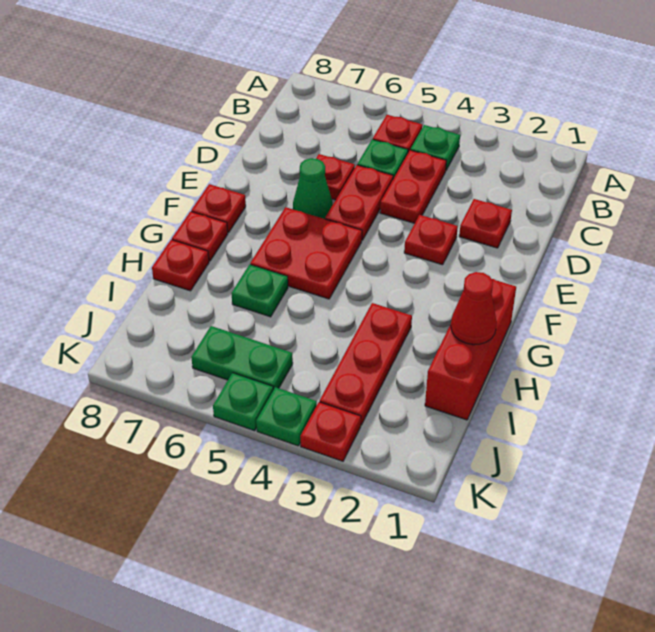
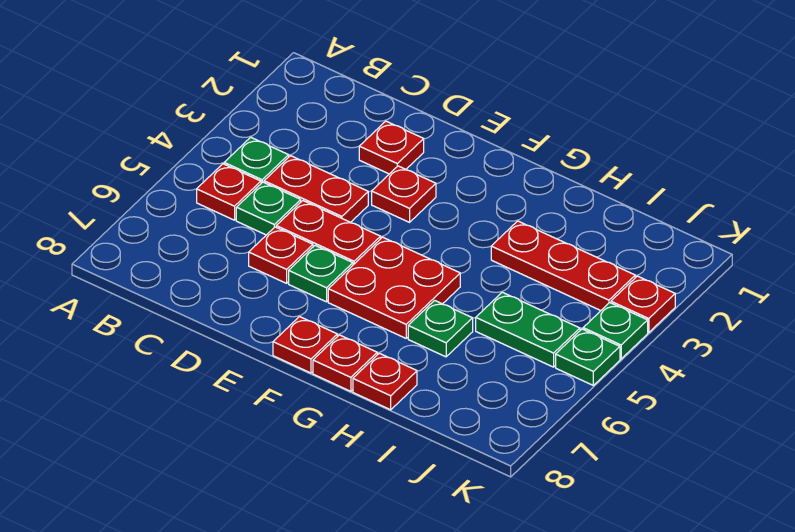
green 1x1 cone [293,158,333,219] -> green 1x1 plate [289,245,353,302]
red 1x3 brick [425,279,516,420] -> none
red 1x1 cone [451,272,497,345] -> none
green 1x2 plate [191,326,293,390] -> green 1x2 plate turned to [476,292,580,367]

